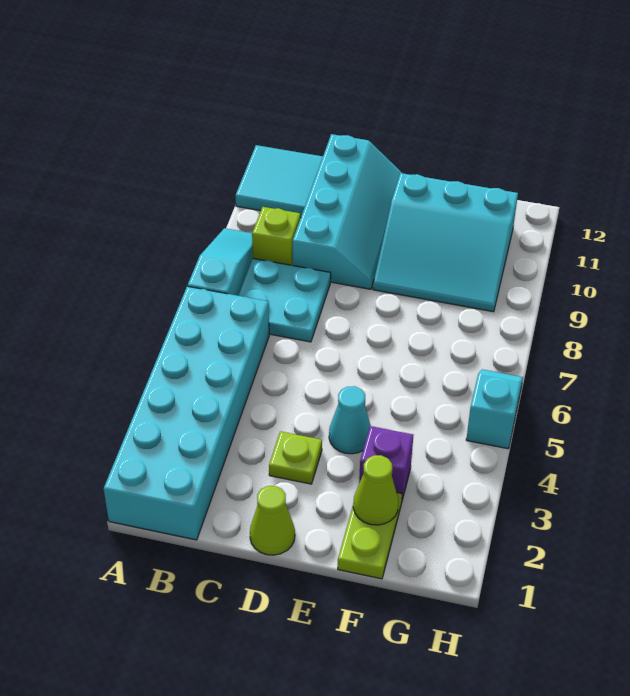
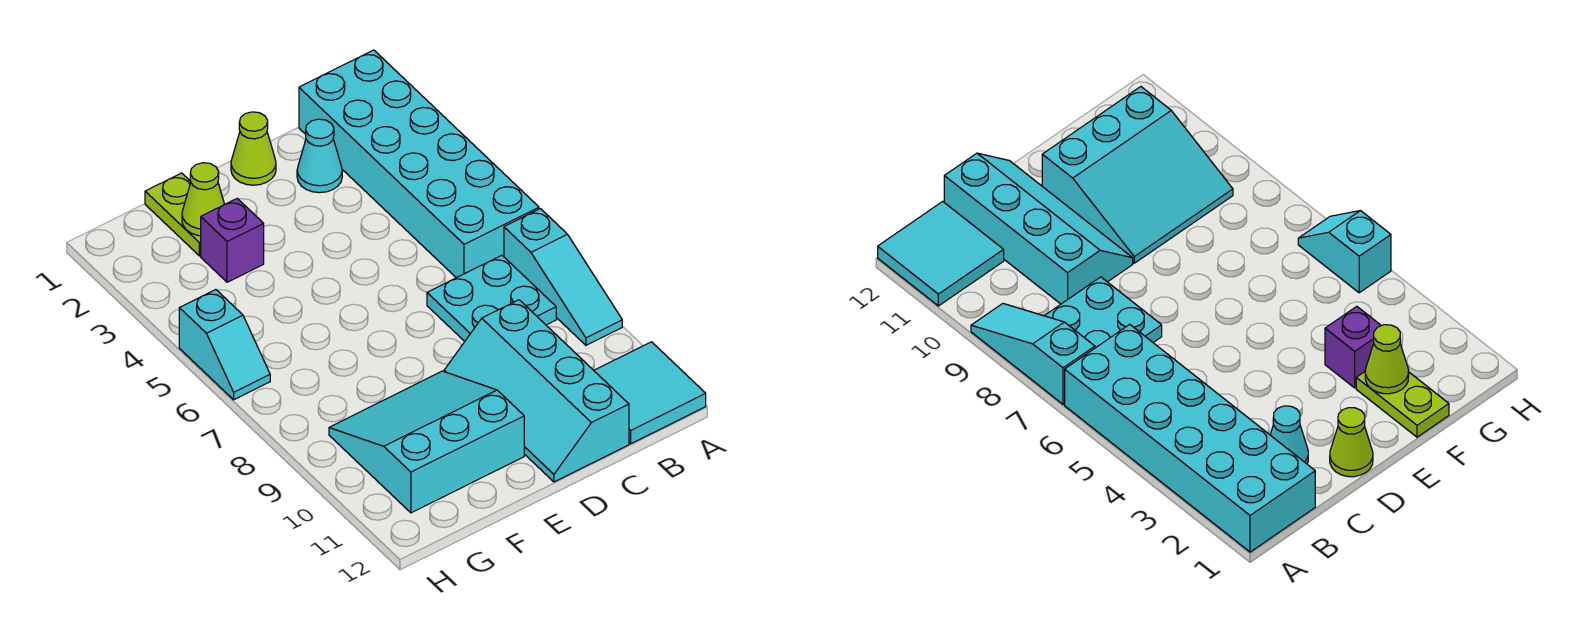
lime 1x1 brick [252,207,300,265] -> none
lime 1x1 plate [269,431,322,484] -> none
cyan 1x1 cone [329,386,371,454] -> cyan 1x1 cone moved to [297,119,342,193]

